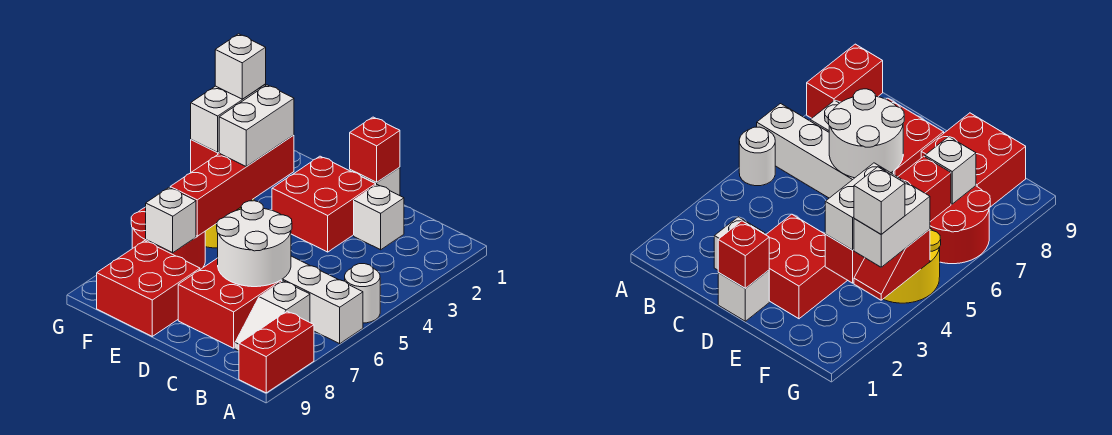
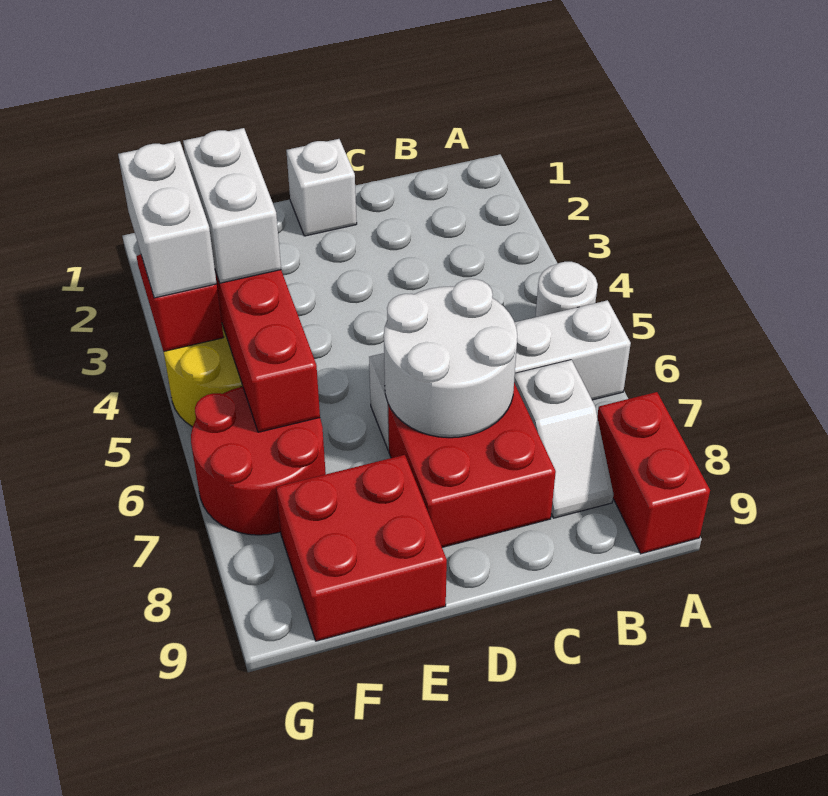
white 1x1 brick [354,185,404,250] -> none
red 1x1 brick [350,117,400,182] -> none
red 2x2 brick [272,156,376,252] -> none
white 1x1 brick [146,188,196,253] -> none
white 1x1 brick [215,34,266,99] -> none

